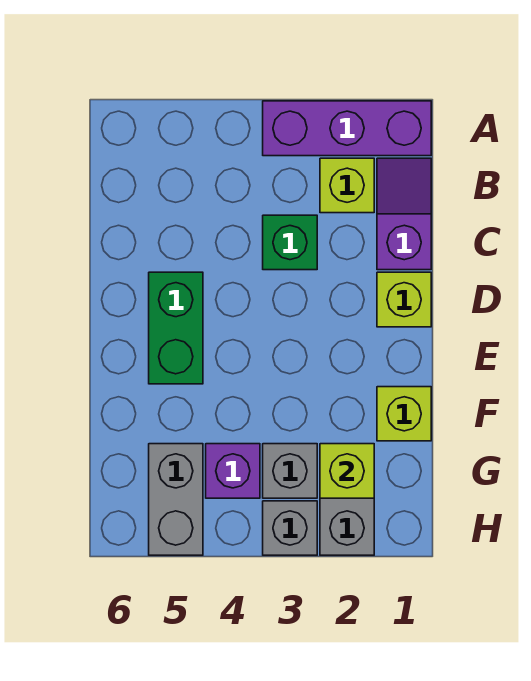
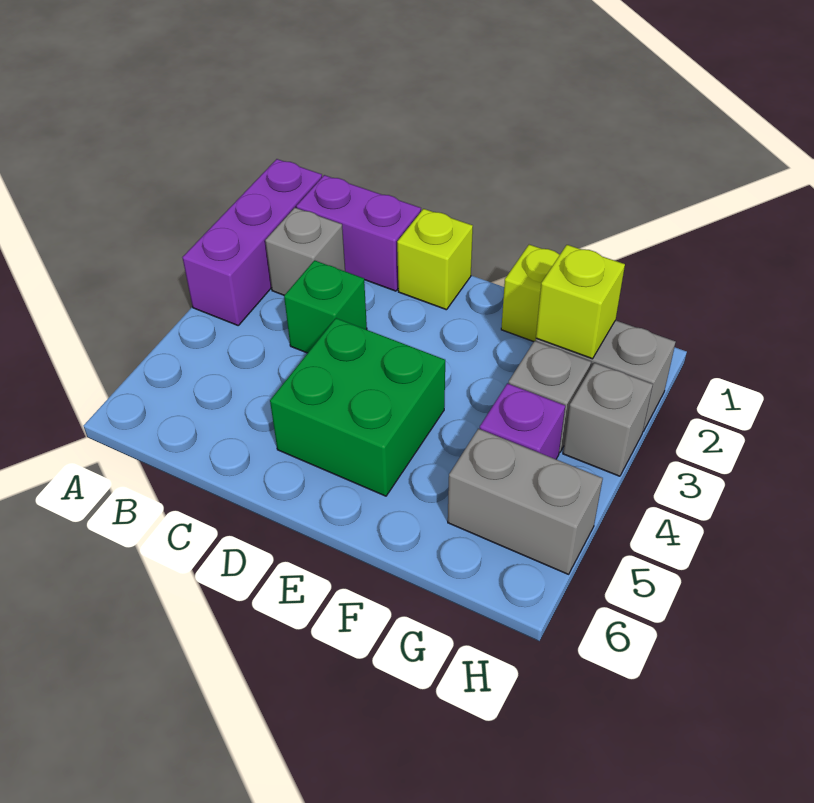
purple 1x2 slope [377,158,431,270] -> purple 1x2 brick [296,175,421,291]
lime 1x1 brick [320,158,374,213] -> grey 1x1 brick [265,208,345,295]
green 1x2 brick [149,272,203,384] -> green 2x2 brick [270,318,445,496]

